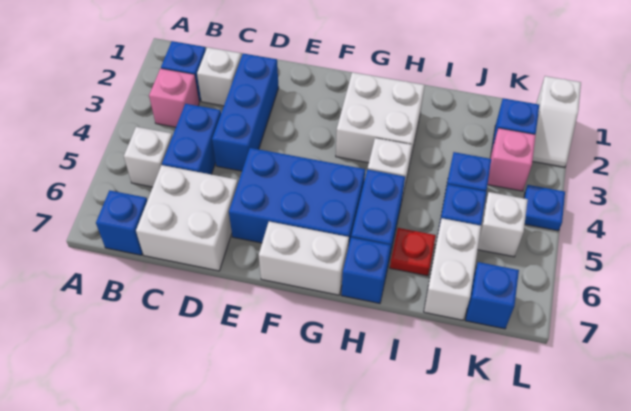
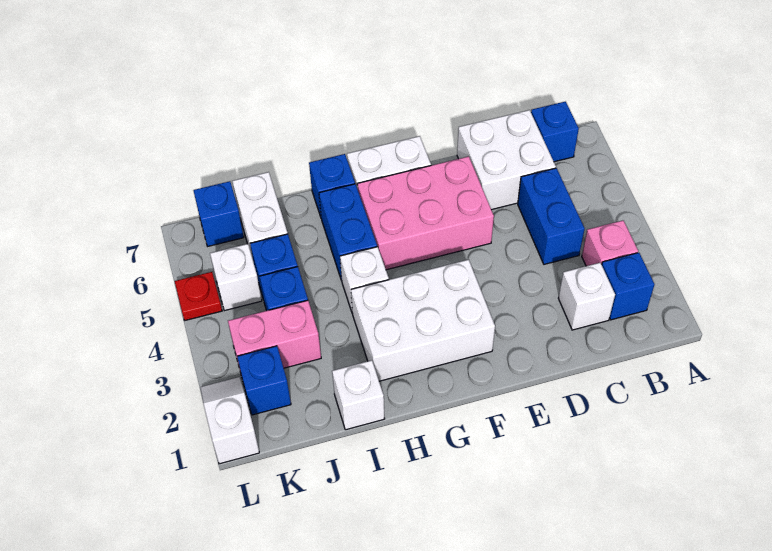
white 1x1 brick [124,127,172,187] -> white 1x1 brick moved to [332,360,385,430]
blue 1x3 brick [212,53,279,171] -> none
blue 2x3 brick [229,148,365,247] -> pink 2x3 brick [357,156,494,270]
white 2x2 brick [336,72,425,165] -> white 2x3 brick [351,260,495,381]
red 1x1 plate [390,228,436,276] -> red 1x1 plate moved to [175,272,222,320]
pink 1x1 brick [488,128,536,191] -> pink 1x2 brick [228,300,321,368]
blue 1x1 plate [524,185,565,231] -> none

